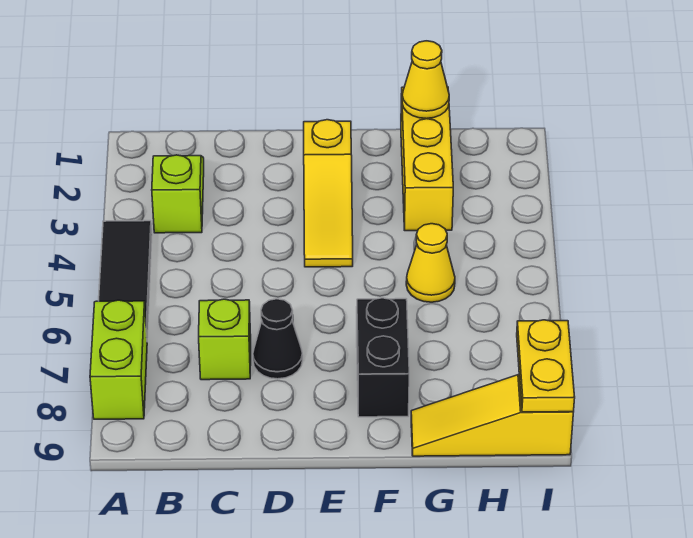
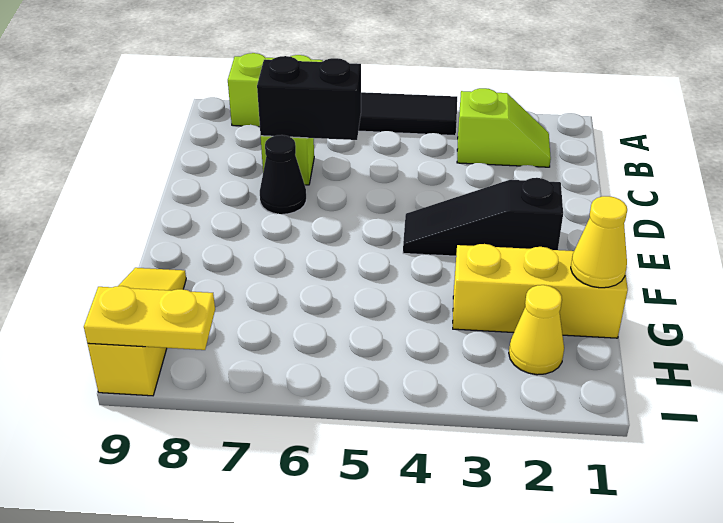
yellow 1x3 slope [304,120,353,267] -> black 1x3 slope [403,178,563,256]
black 1x2 brick [357,298,409,417] -> black 1x2 brick moved to [257,56,361,140]
yellow 1x1 cone [406,224,455,302] -> yellow 1x1 cone moved to [509,285,564,375]

